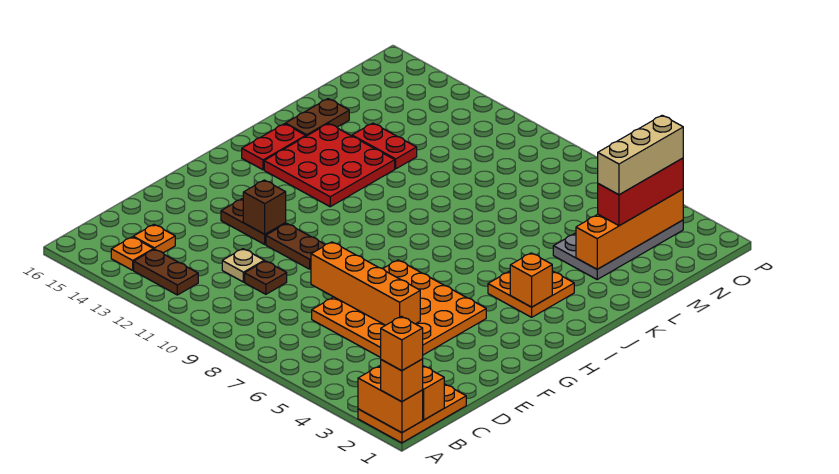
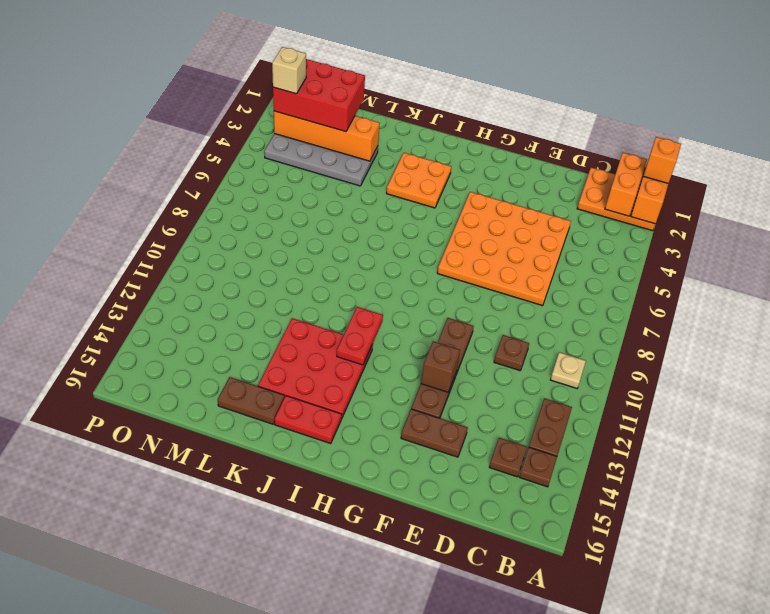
orange 1x1 brick [381,316,423,371] -> none
orange 1x1 plate [111,237,153,270] -> brown 1x1 plate [519,447,557,487]
orange 1x1 plate [133,225,175,253] -> brown 1x1 plate [489,438,527,477]
tan 1x1 plate [222,249,264,282] -> tan 1x1 plate moved to [550,352,586,388]
orange 1x4 brick [311,242,420,325] -> none
none -> brown 1x2 plate [401,409,468,457]
orange 1x1 brick [510,253,552,307] -> none
red 1x2 plate [352,123,417,169] -> red 1x2 plate moved to [337,307,383,365]
red 1x3 brick [598,158,683,226] -> red 2x3 brick [273,59,365,132]
tan 1x3 brick [598,115,683,195] -> tan 1x1 brick [272,47,306,94]

